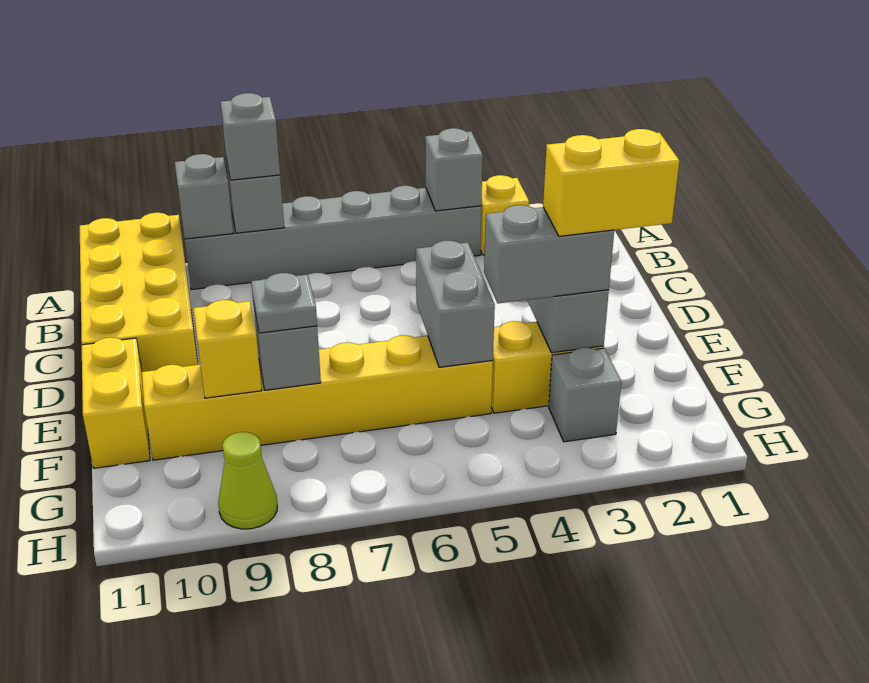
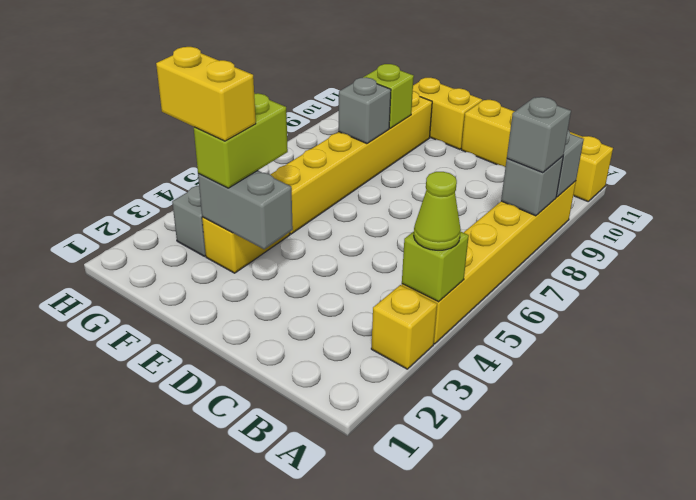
grey 1x6 brick [185,186,481,290] -> yellow 1x6 brick [402,181,576,344]
grey 1x1 brick [425,128,483,211] -> lime 1x1 brick [402,231,469,302]
yellow 2x4 brick [80,213,198,372] -> yellow 1x4 brick [461,100,613,201]
grey 1x2 brick [416,241,495,367] -> none
yellow 1x2 brick [543,129,679,236] -> yellow 1x2 brick turned to [156,47,256,141]
grey 1x2 brick [484,205,614,303] -> lime 1x2 brick [194,93,288,188]
grey 1x1 plate [251,273,317,333] -> none
yellow 1x1 brick [193,300,262,398] -> lime 1x1 brick [363,64,414,128]
lime 1x1 cone [218,432,277,529] -> lime 1x1 cone moved to [414,172,461,250]

